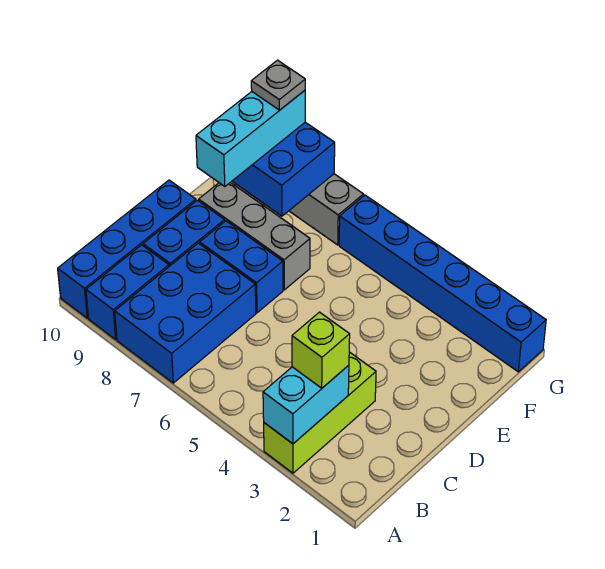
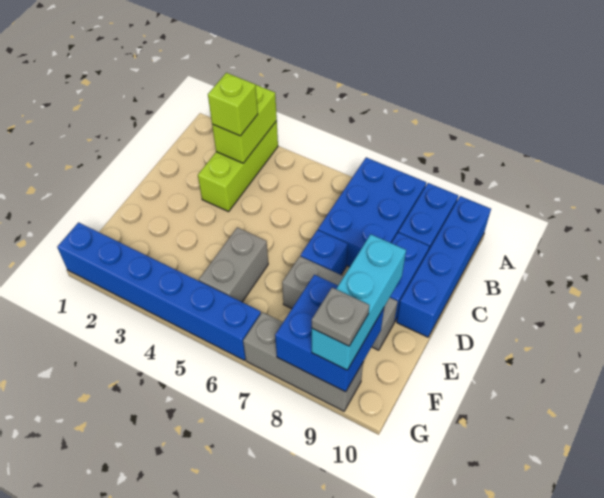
cyan 1x2 brick [263,365,349,444] -> lime 1x2 brick [212,85,277,163]
blue 1x2 brick [200,221,283,313] -> blue 1x1 brick [301,230,348,275]
none -> grey 1x2 brick [199,227,268,302]

